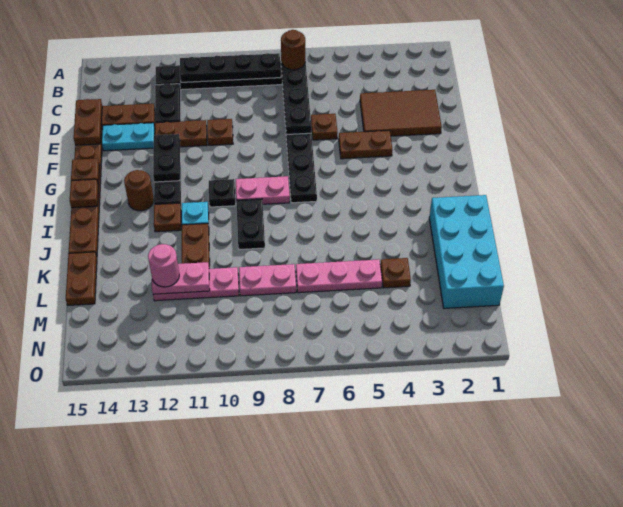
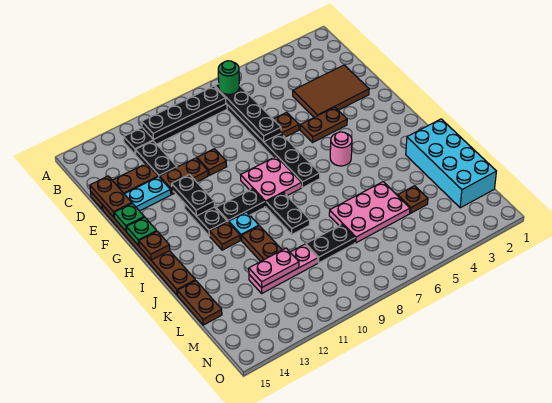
brown 1x1 round brick [281,30,305,70] -> green 1x1 round brick [218,61,239,94]
none -> green 1x1 plate [114,203,144,231]
brown 1x1 plate [71,158,100,184] -> green 1x1 plate [126,217,157,246]
pink 1x2 plate [236,176,290,204] -> pink 2x2 plate [241,157,302,207]
black 1x1 plate [209,179,236,207] -> black 1x2 plate [216,189,265,222]
brown 1x1 round brick [124,170,154,211] -> none
pink 1x3 plate [296,260,382,293] -> pink 2x3 plate [329,182,410,243]
pink 1x2 plate [239,264,296,296] -> black 1x2 plate [306,225,355,263]
pink 1x1 round brick [148,244,179,287] -> pink 1x1 round brick moved to [330,132,352,166]

